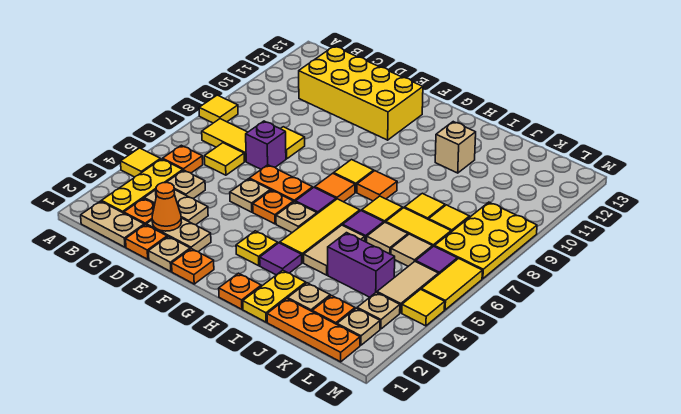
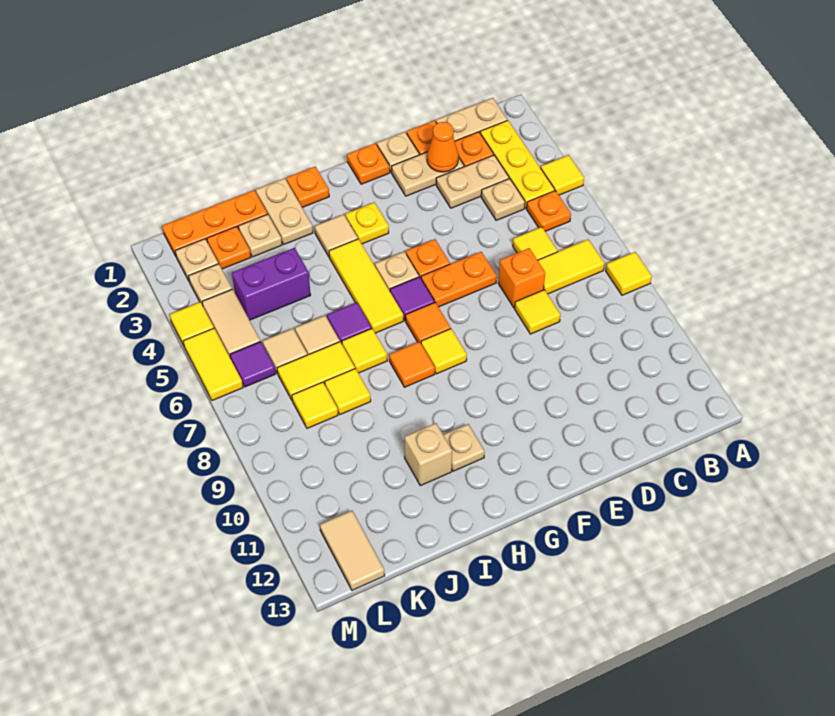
yellow 2x4 brick [299,46,423,140] -> none
purple 1x1 brick [246,121,286,169] -> orange 1x1 brick [498,248,545,308]
tan 1x1 plate [230,179,270,212] -> tan 1x1 plate moved to [444,424,485,471]
purple 1x1 tile [260,243,302,275] -> tan 1x1 tile [315,214,358,256]
yellow 1x2 plate [243,270,306,322] -> tan 1x2 plate [256,178,313,244]
tan 1x2 tile [304,225,365,275] -> tan 1x2 tile moved to [320,511,385,590]
yellow 2x3 plate [435,202,537,279] -> none

